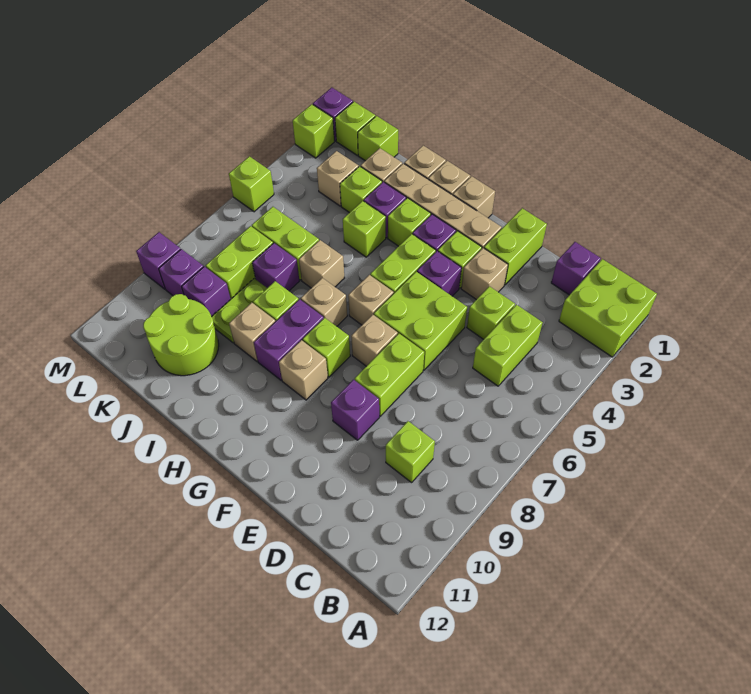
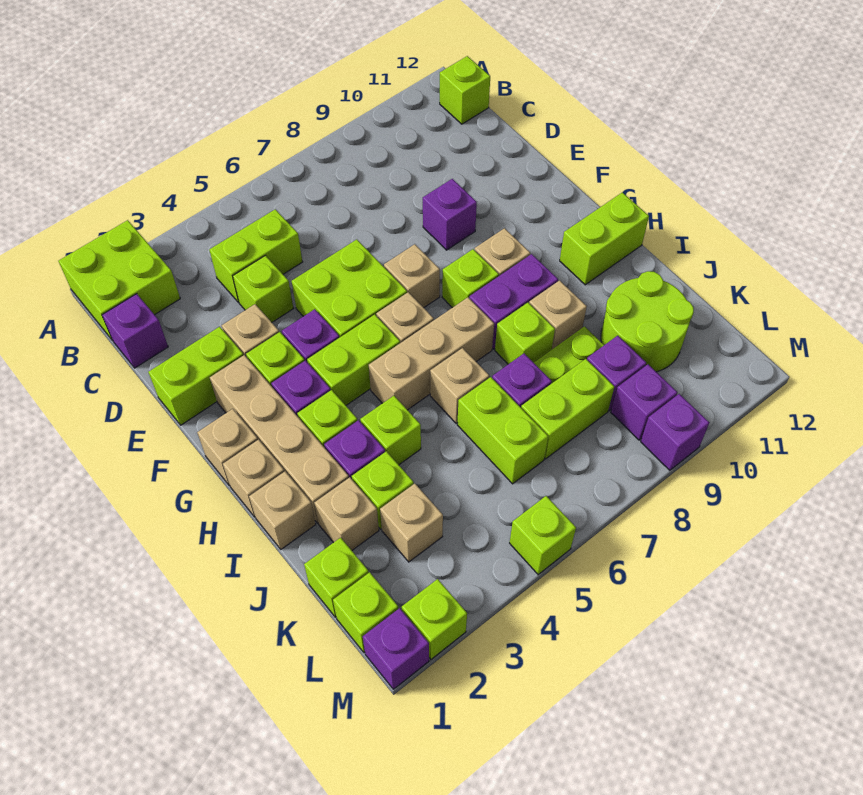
lime 1x1 brick [386,421,435,483] -> lime 1x1 brick moved to [440,56,490,124]
lime 1x2 brick [355,334,424,416] -> lime 1x2 brick moved to [560,192,649,285]
tan 1x1 brick [301,278,347,326] -> tan 1x3 brick [369,297,494,410]

